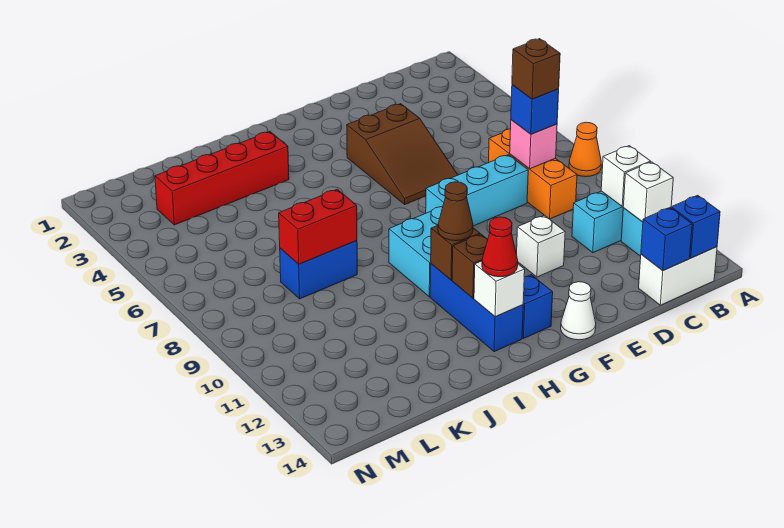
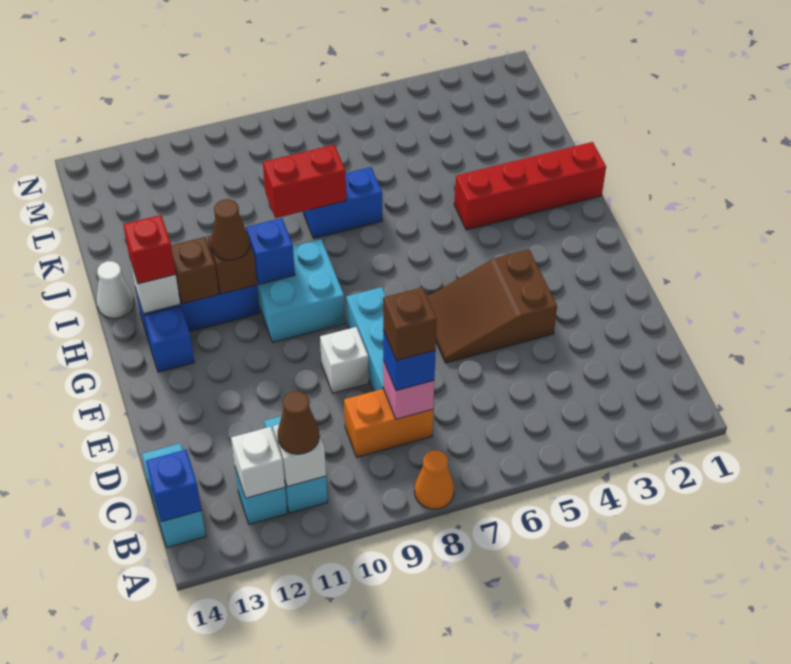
none -> brown 1x1 cone [277,391,319,454]
white 1x2 brick [639,247,717,305] -> cyan 1x2 brick [142,443,206,548]
orange 1x3 brick [489,129,577,219] -> orange 1x2 brick [344,389,433,457]
blue 1x1 brick [641,208,692,271] -> blue 1x1 brick moved to [246,218,295,284]
white 1x1 brick [517,215,565,277] -> white 1x1 brick moved to [320,327,369,393]
white 1x1 cone [561,282,596,340] -> white 1x1 cone moved to [97,261,134,318]
red 1x1 cone [482,217,518,277] -> red 1x1 brick [123,215,176,284]
red 1x4 brick [155,132,289,225] -> red 1x4 brick turned to [454,142,606,230]
blue 1x2 brick [280,240,357,299] -> blue 1x2 brick turned to [303,167,382,238]
red 1x2 brick [279,189,357,264] -> red 1x2 brick turned to [263,145,346,218]

